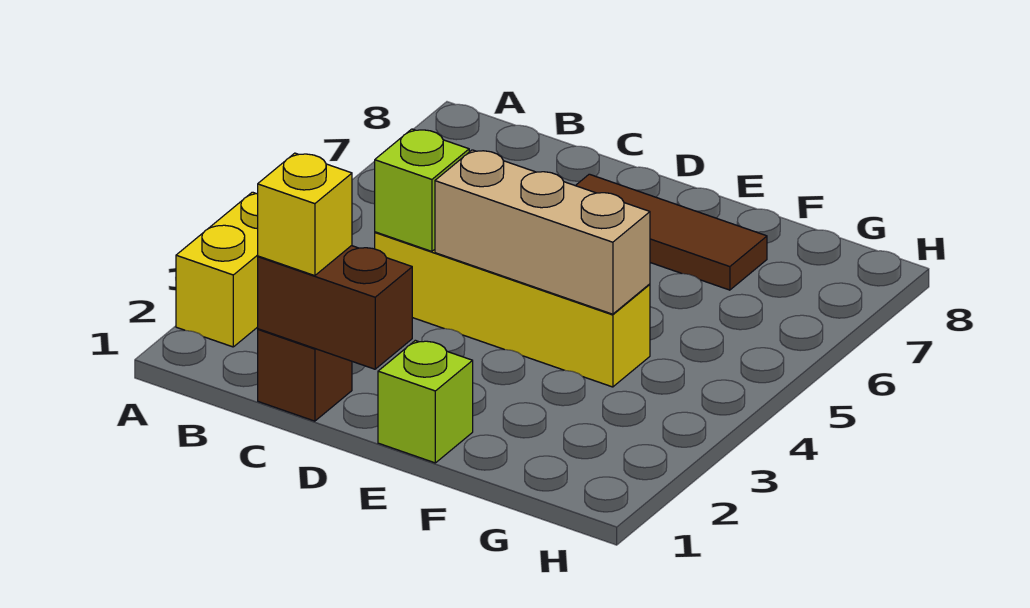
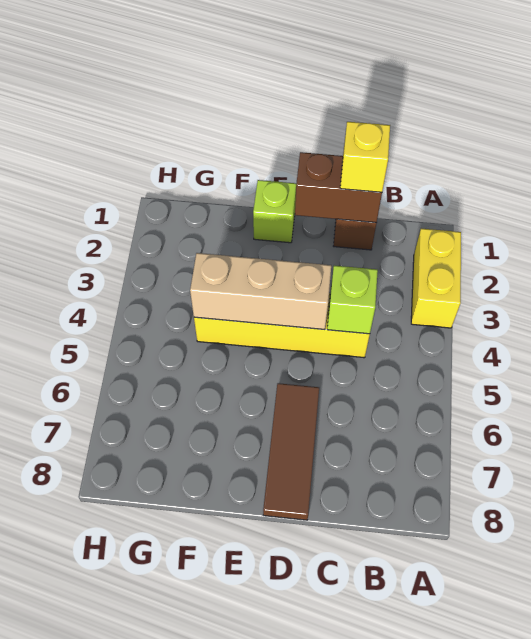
brown 1x3 tile [576,174,767,290] -> brown 1x3 tile turned to [263,383,319,520]

